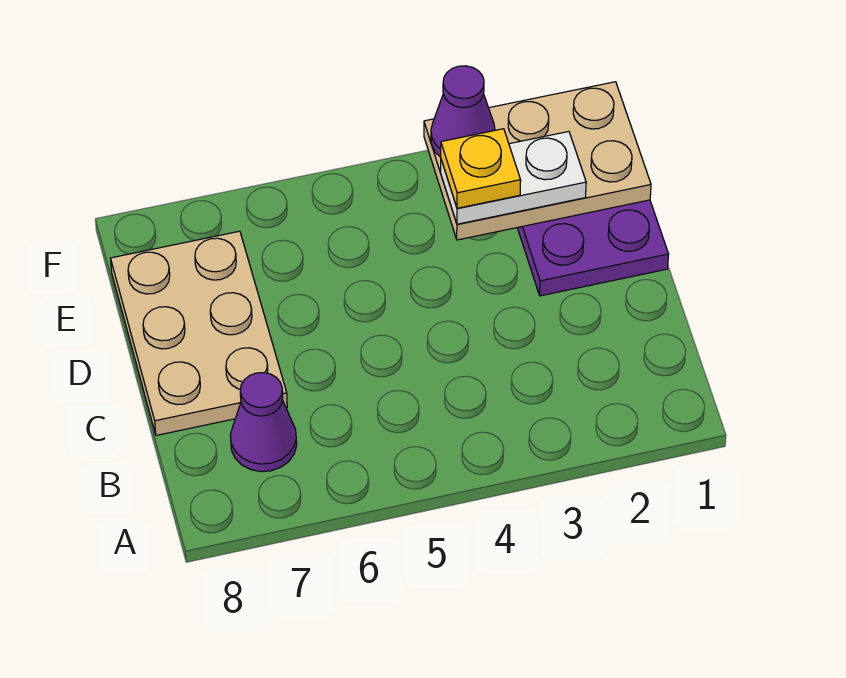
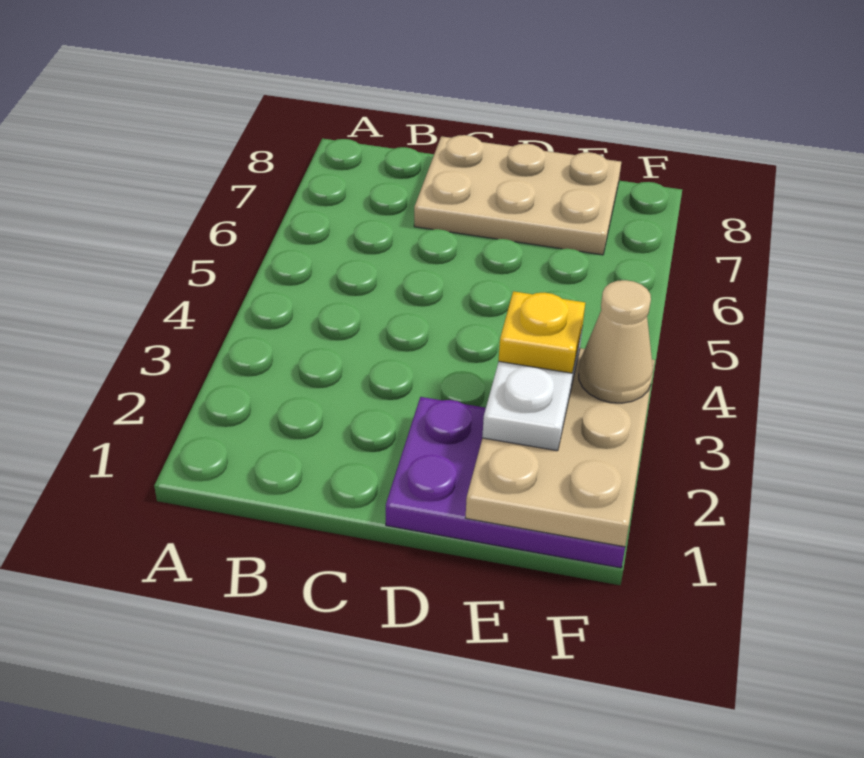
purple 1x1 cone [230,373,297,472] -> none
purple 1x1 cone [431,66,495,157] -> tan 1x1 cone [579,280,653,403]

